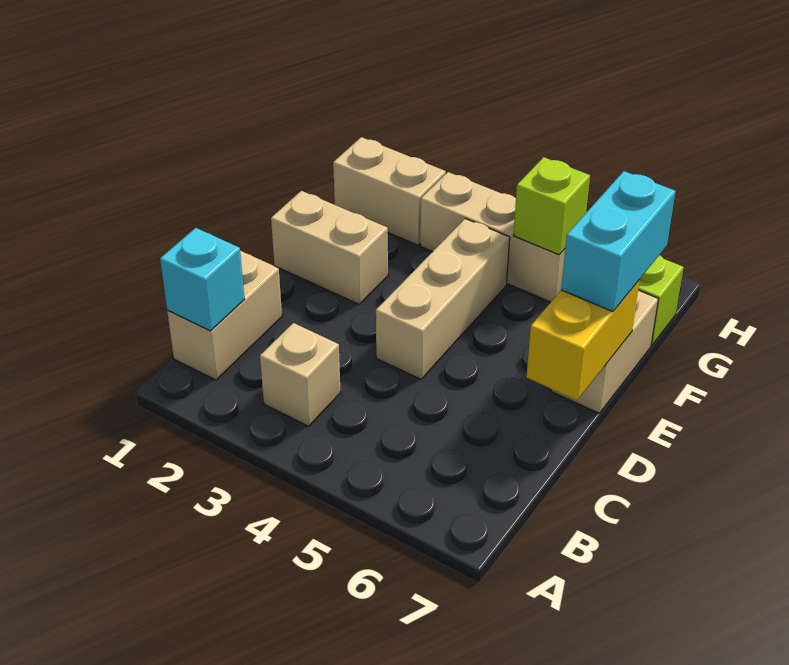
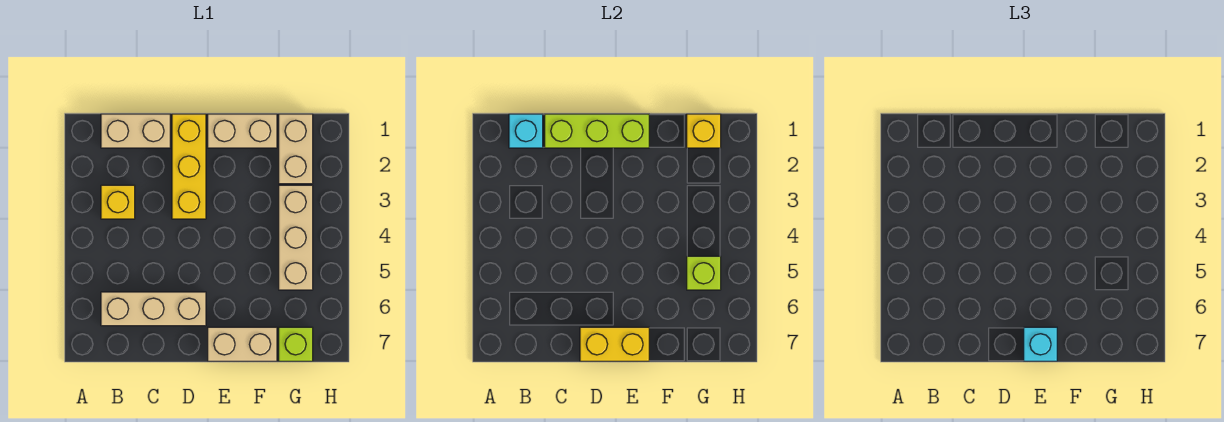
tan 1x1 brick [260,323,341,426] -> yellow 1x1 brick [101,185,135,219]
none -> lime 1x3 brick [545,114,649,148]
none -> yellow 1x3 brick [172,114,206,219]
tan 1x3 brick [376,219,510,379] -> tan 1x3 brick moved to [101,292,206,326]
tan 1x2 brick [271,191,388,304] -> tan 1x2 brick turned to [208,114,277,148]
cyan 1x2 brick [561,171,676,312] -> cyan 1x1 brick [1024,327,1057,361]
none -> yellow 1x1 brick [687,114,721,148]

